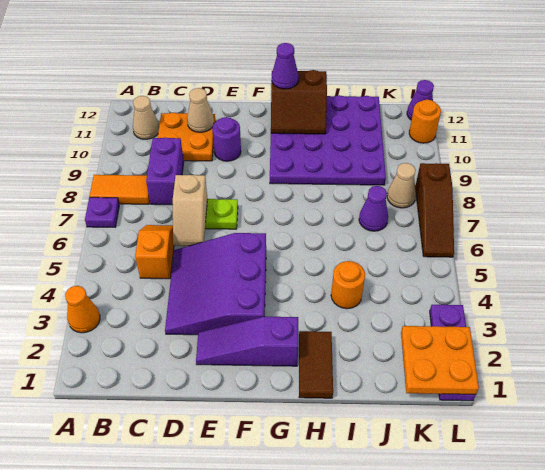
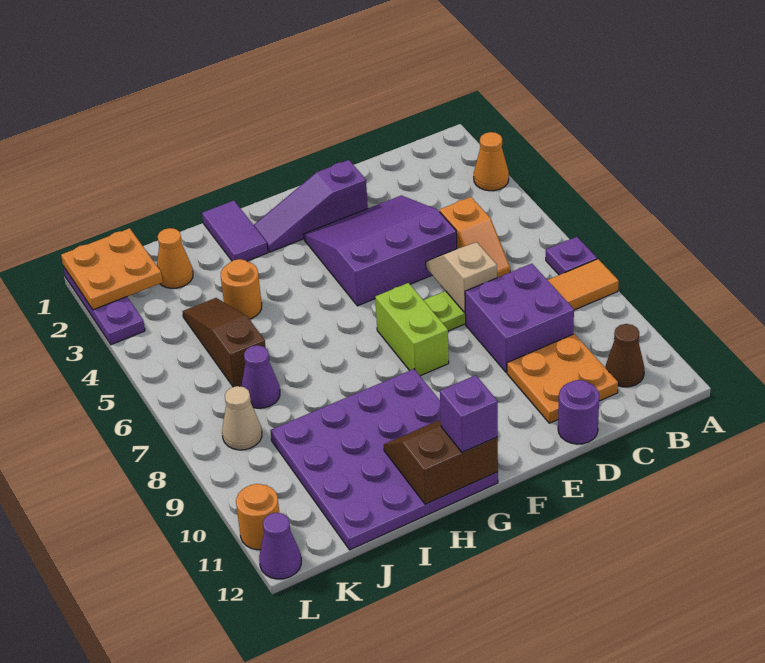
tan 1x1 cone [133,96,159,139] -> brown 1x1 cone [605,324,644,387]
purple 1x2 brick [146,138,184,205] -> purple 2x2 brick [465,264,574,372]
purple 3x3 slope [165,233,266,335] -> purple 3x3 slope turned to [304,195,457,306]
tan 1x1 cone [187,88,214,132] -> none
purple 1x3 slope [196,317,298,366] -> purple 1x3 slope turned to [254,160,368,252]
purple 1x1 round brick [212,117,241,161] -> purple 1x1 round brick moved to [558,380,599,444]
none -> lime 1x2 brick [375,283,449,376]
purple 1x1 cone [272,43,299,89] -> purple 1x1 brick [440,375,498,453]
brown 1x2 tile [299,331,333,398] -> purple 1x2 tile [202,201,268,261]
none -> orange 1x1 cone [157,228,193,288]
brown 1x3 slope [415,163,454,257] -> brown 1x3 slope moved to [182,298,266,387]

